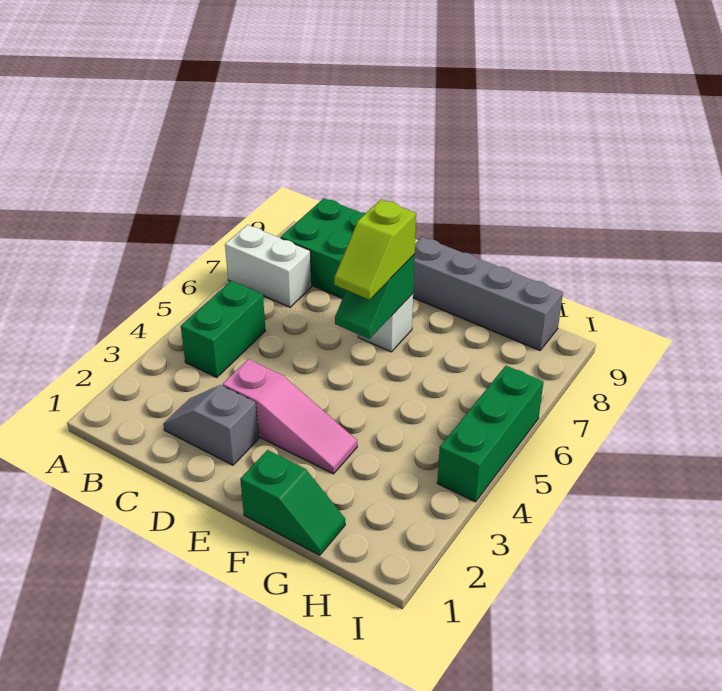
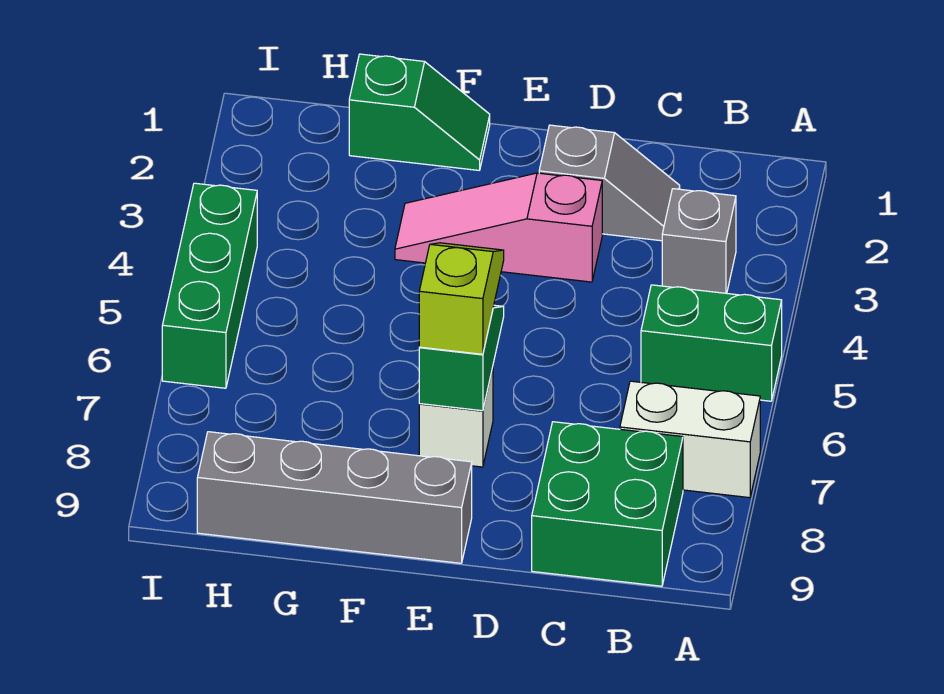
none -> grey 1x1 brick [662,189,736,293]
green 1x2 brick [181,281,266,378] -> green 1x2 brick turned to [641,285,782,401]
green 1x2 slope [240,450,345,555] -> green 1x2 slope turned to [349,54,490,170]

